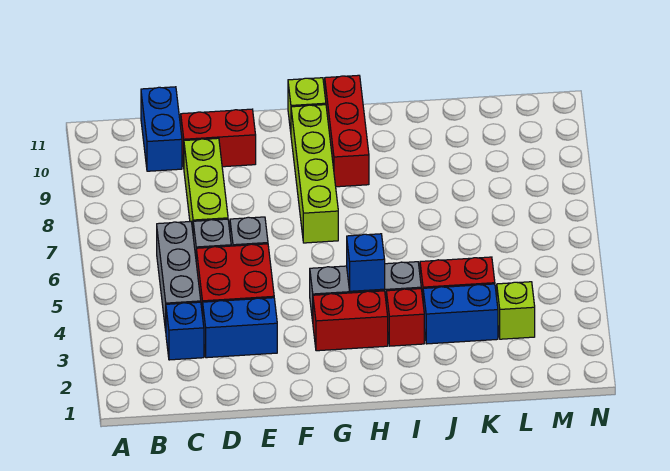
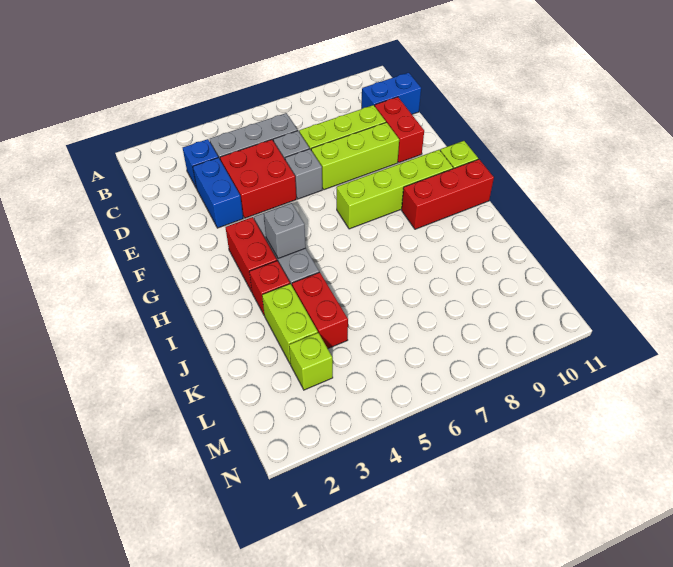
none -> lime 1x3 brick [311,122,399,190]
blue 1x1 brick [347,234,385,291] -> grey 1x1 brick [264,203,306,259]
blue 1x2 brick [423,284,498,344] -> lime 1x2 brick [262,284,318,364]

